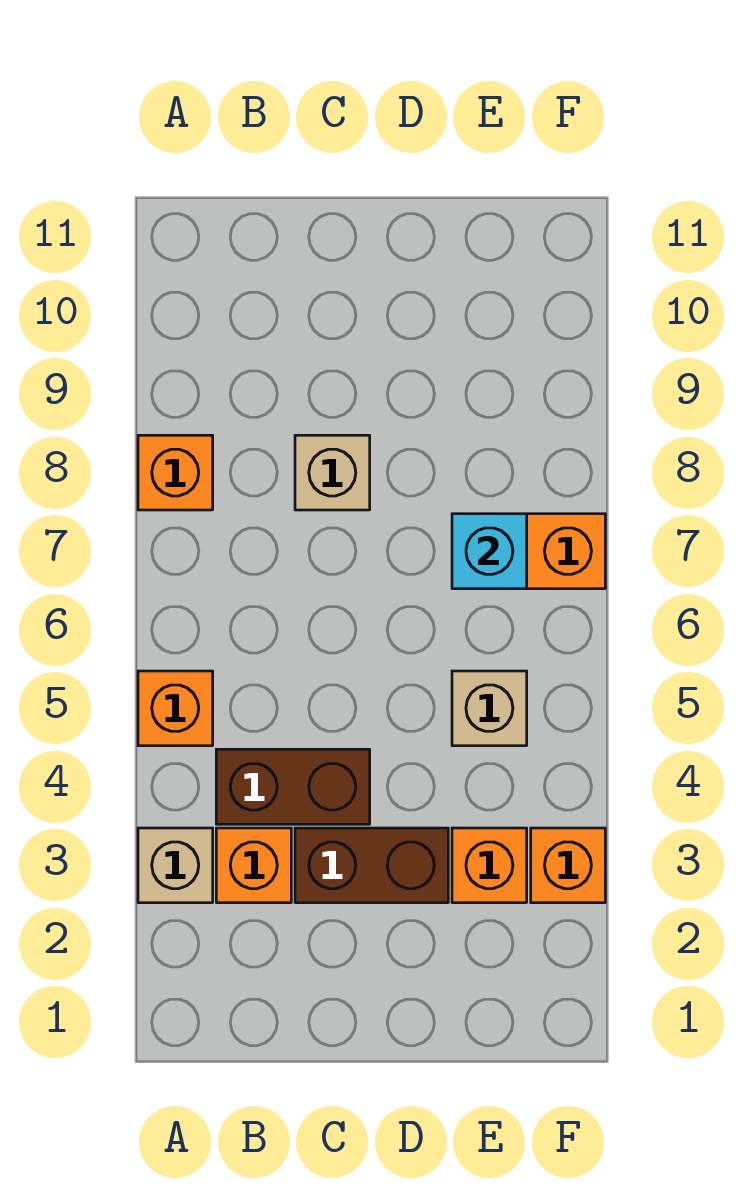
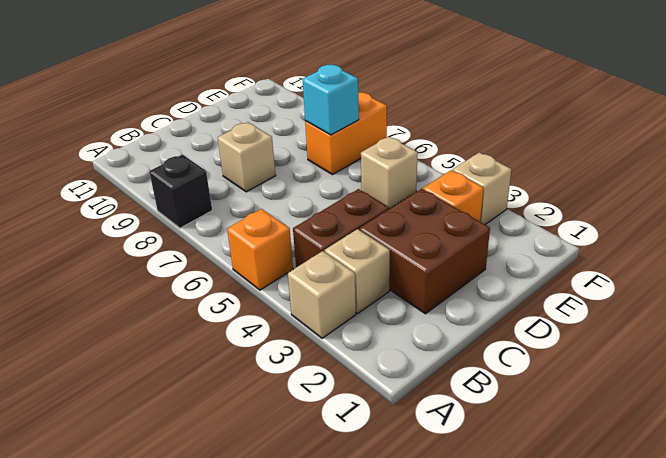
orange 1x1 brick [138,435,213,510] -> black 1x1 brick [149,154,212,228]
orange 1x1 brick [216,828,291,903] -> tan 1x1 brick [324,229,390,314]
brown 1x2 brick [295,828,448,903] -> brown 2x2 brick [359,189,490,314]
orange 1x1 brick [531,828,605,903] -> tan 1x1 brick [452,152,511,224]

